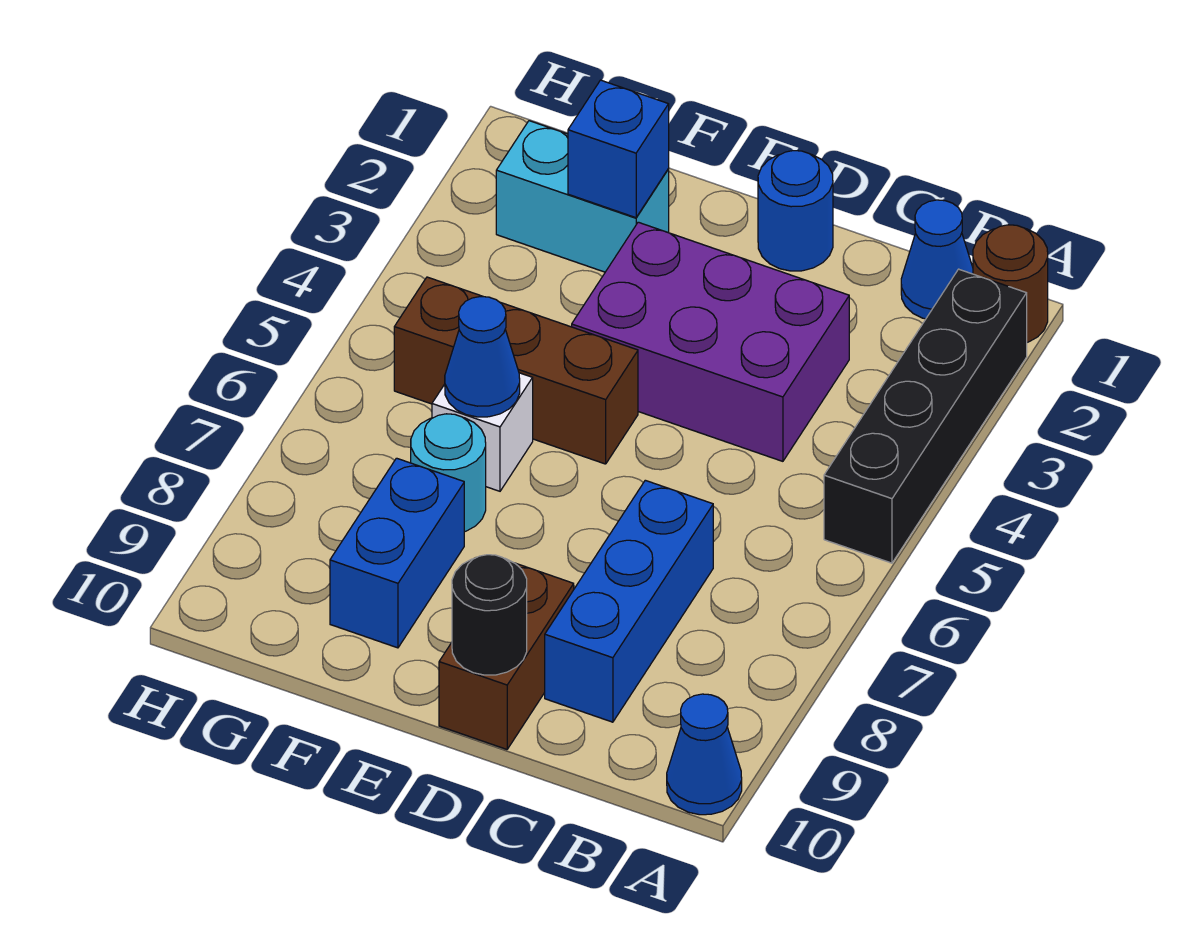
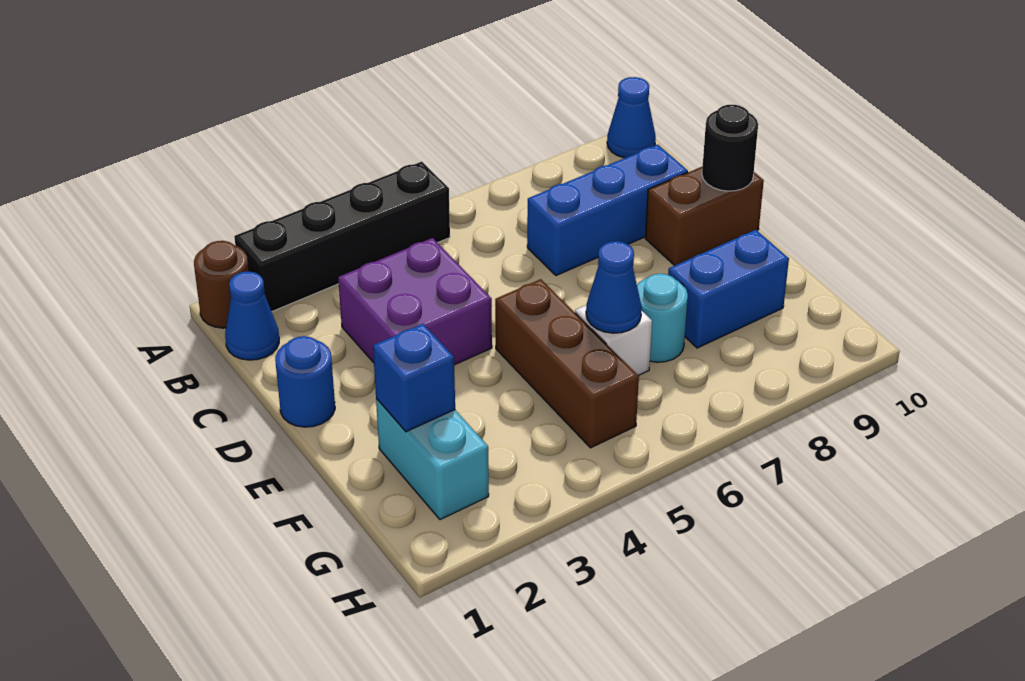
purple 2x3 brick [572,222,849,461] -> purple 2x2 brick [338,238,492,365]

